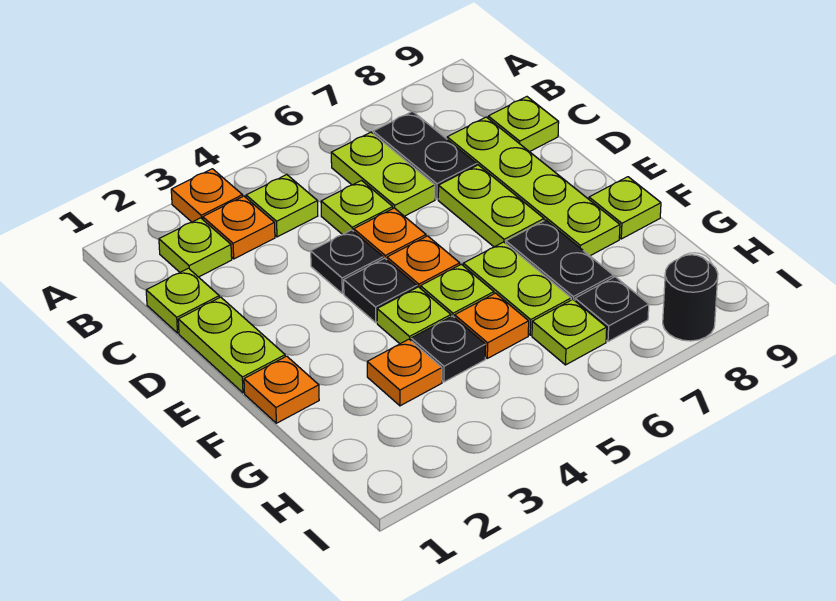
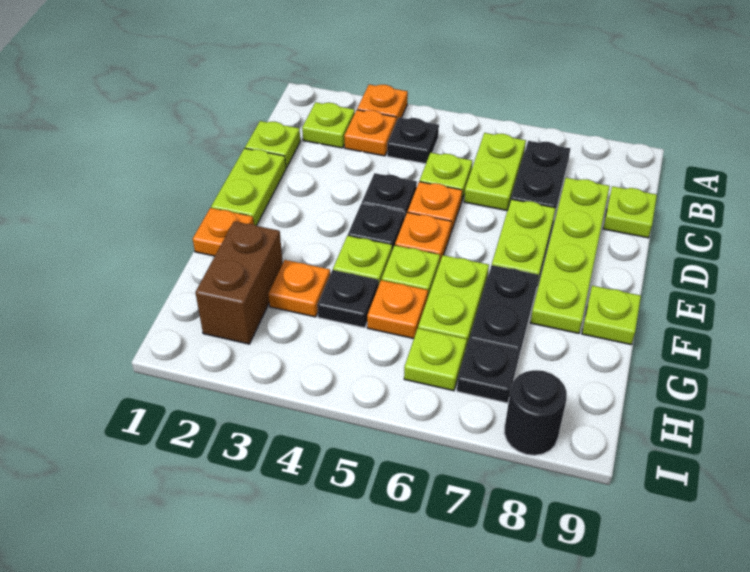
lime 1x1 plate [246,174,318,237] -> black 1x1 plate [387,117,439,164]
none -> brown 1x2 brick [195,221,283,344]

